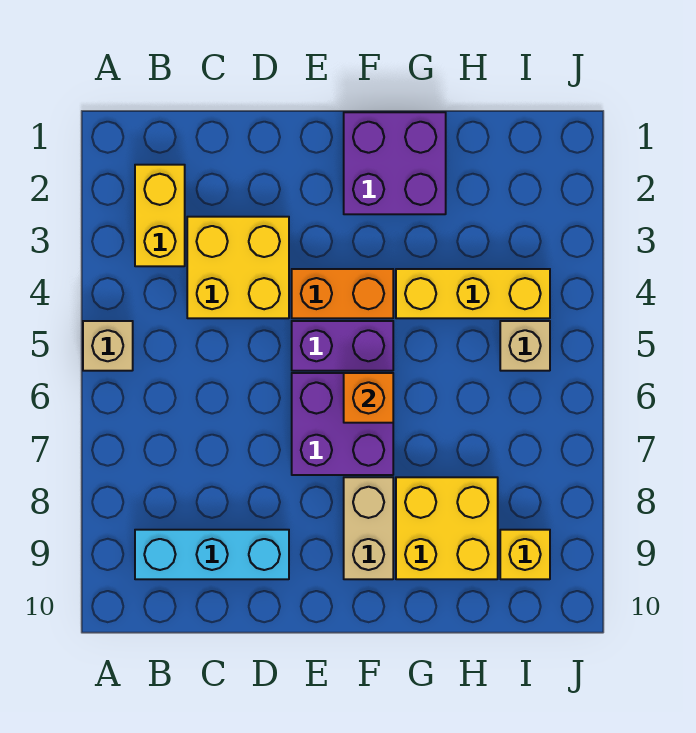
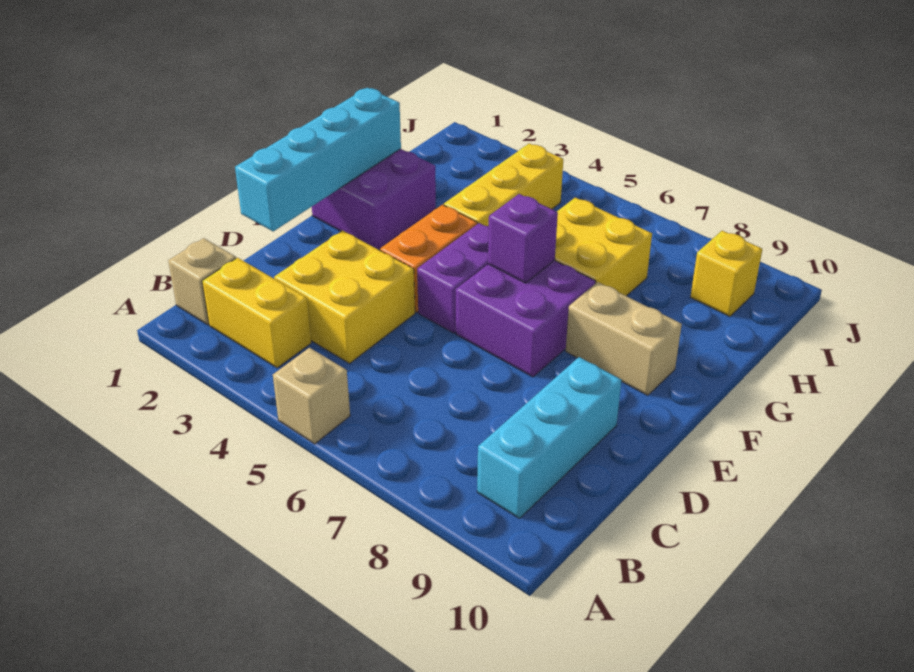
none -> cyan 1x4 brick [235,88,401,232]
orange 1x1 brick [344,373,393,423] -> purple 1x1 brick [488,194,558,283]
yellow 2x2 brick [396,477,498,579] -> yellow 2x2 brick moved to [555,198,652,296]
tan 1x1 brick [500,321,550,371] -> tan 1x1 brick moved to [168,238,236,325]

